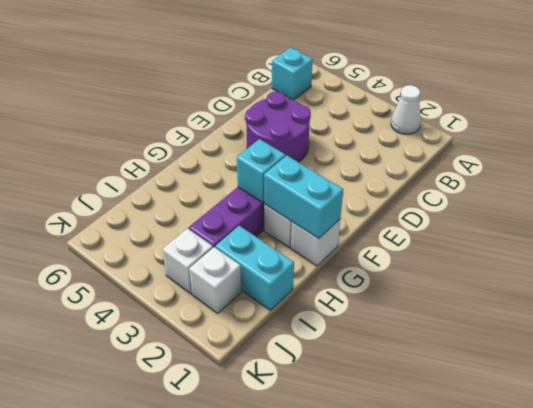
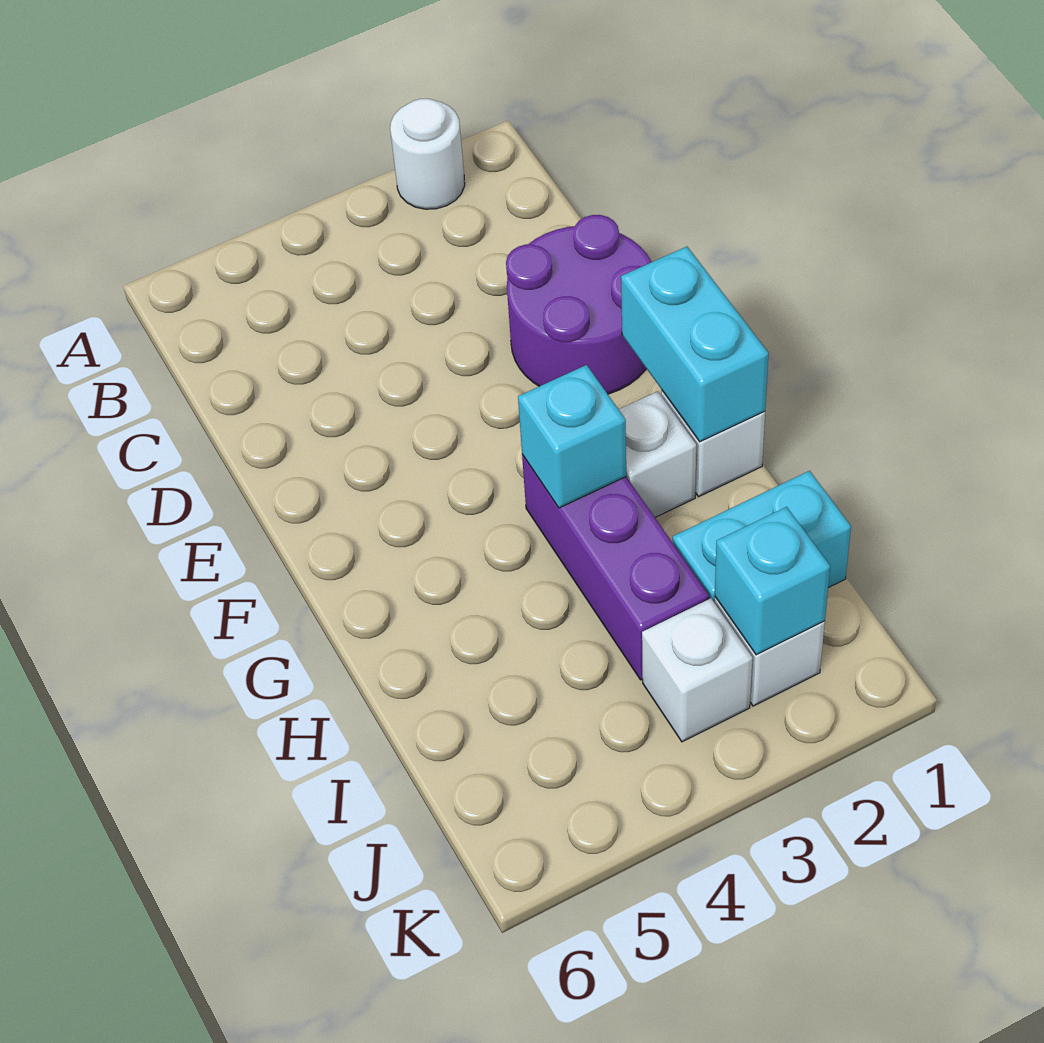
white 1x1 cone [391,85,421,134] -> white 1x1 round brick [390,99,465,209]
cyan 1x1 brick [272,47,313,100] -> cyan 1x1 brick moved to [715,507,830,655]
purple 2x2 round brick [245,92,311,162] -> purple 2x2 round brick moved to [506,215,652,394]
cyan 1x2 brick [264,156,343,239] -> cyan 1x2 brick turned to [621,247,769,442]

